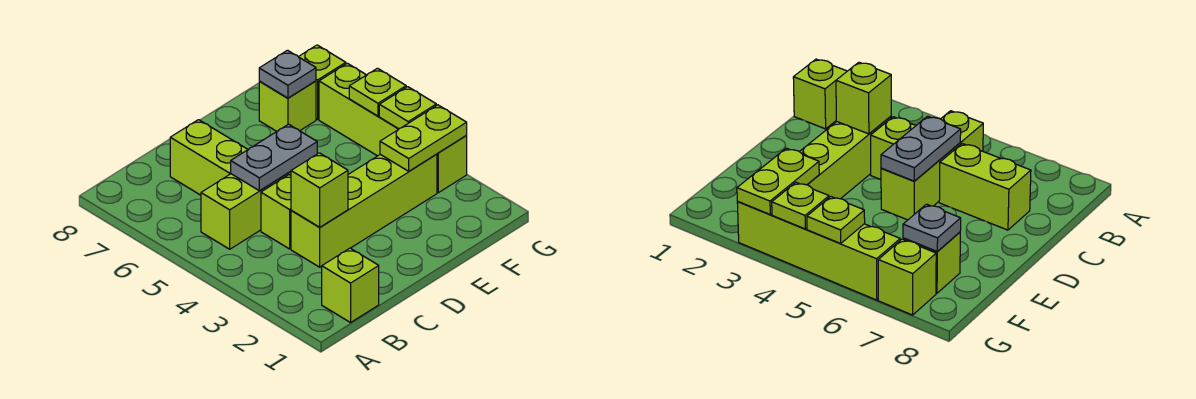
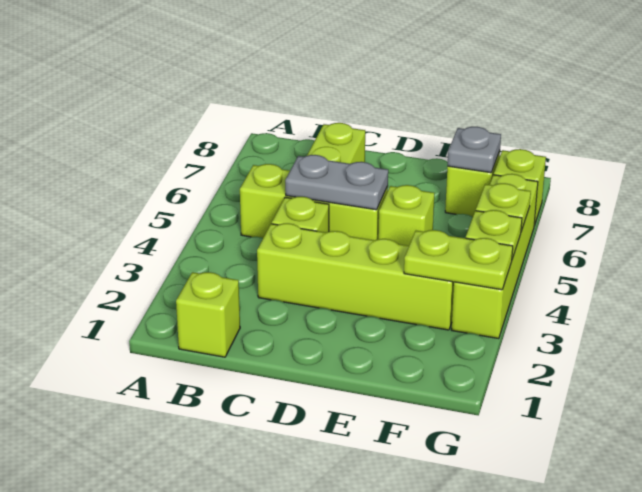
lime 1x1 brick [291,153,348,227] -> lime 1x1 brick moved to [378,185,434,246]

